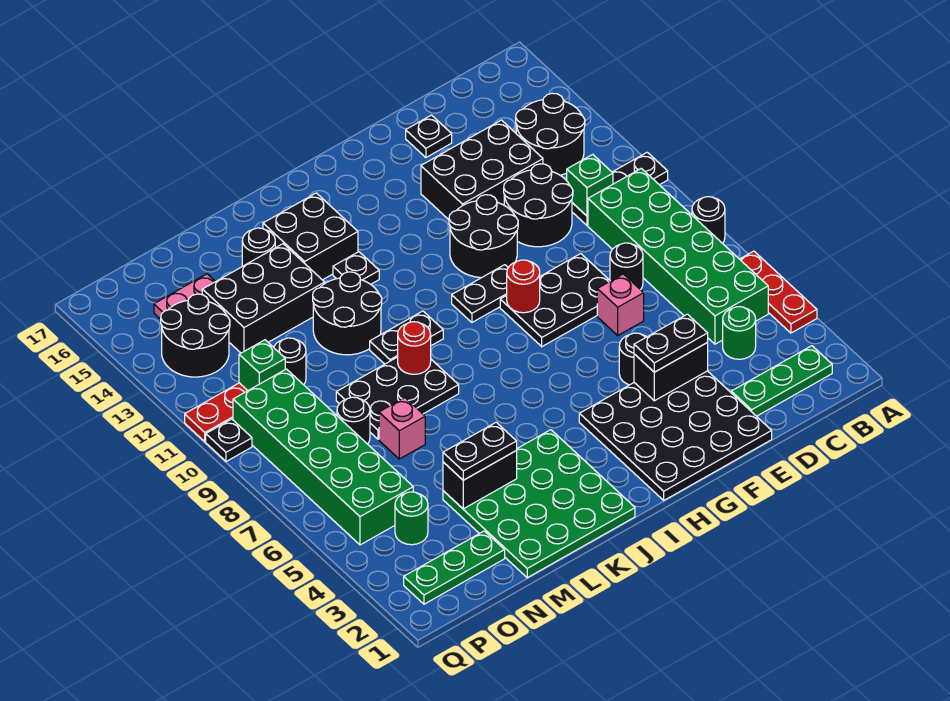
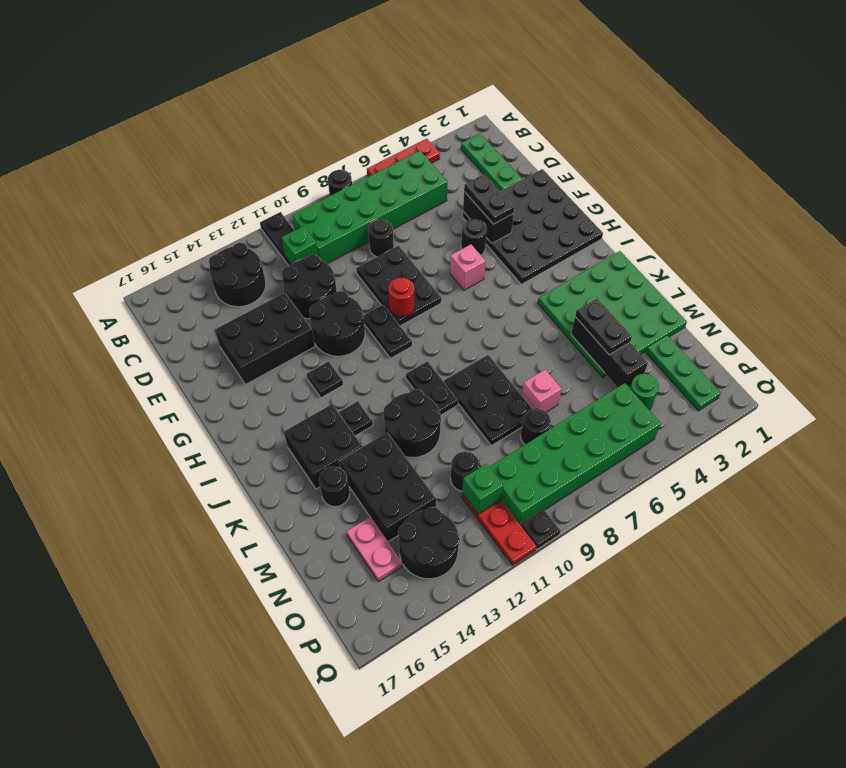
green 1x1 round brick [723,307,756,359] -> none
black 2x3 brick [421,120,543,220] -> black 2x3 brick turned to [215,292,315,385]
pink 1x1 brick [597,274,644,335] -> pink 1x1 brick moved to [450,244,486,290]
black 1x1 plate [406,115,452,158] -> black 1x1 plate moved to [307,361,343,398]
red 1x1 round brick [398,322,431,374] -> none
black 1x2 brick [443,451,517,509] -> black 1x3 brick [571,317,648,387]

